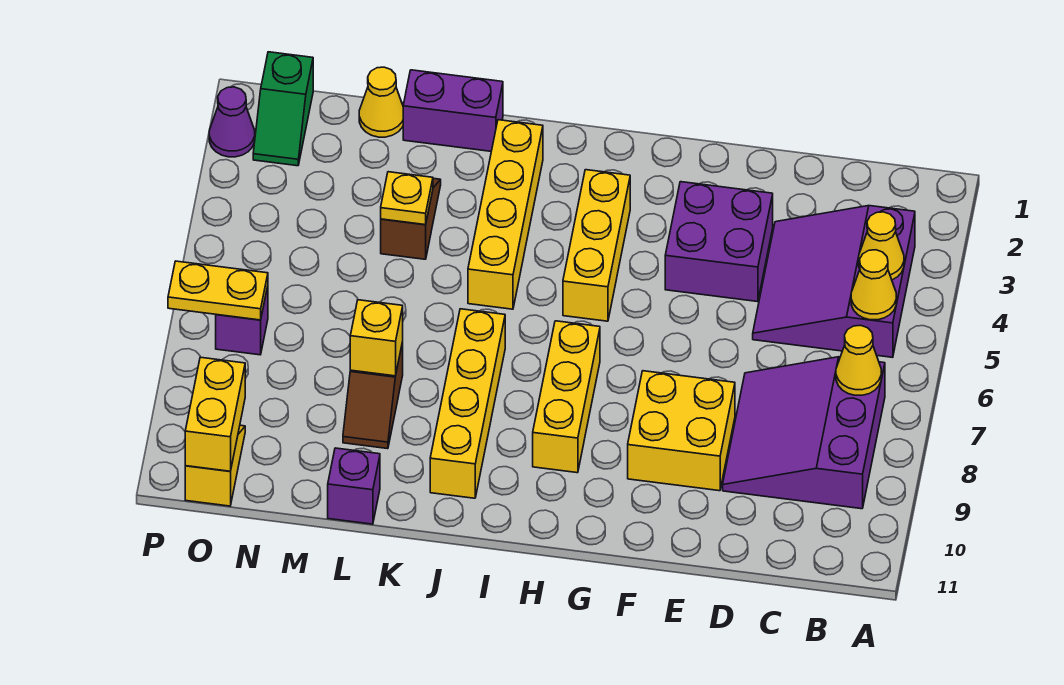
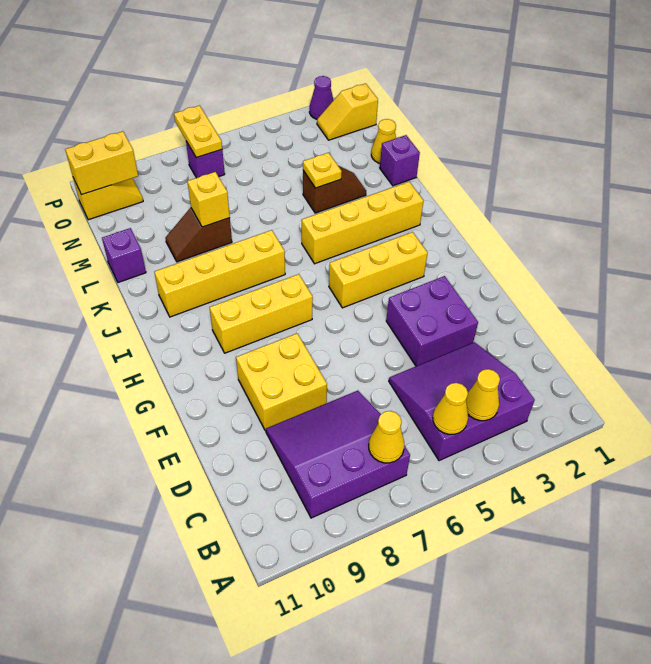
purple 1x2 brick [403,70,503,151] -> purple 1x1 brick [380,135,420,186]
green 1x2 slope [253,52,313,166] -> yellow 1x2 slope [317,84,378,140]

